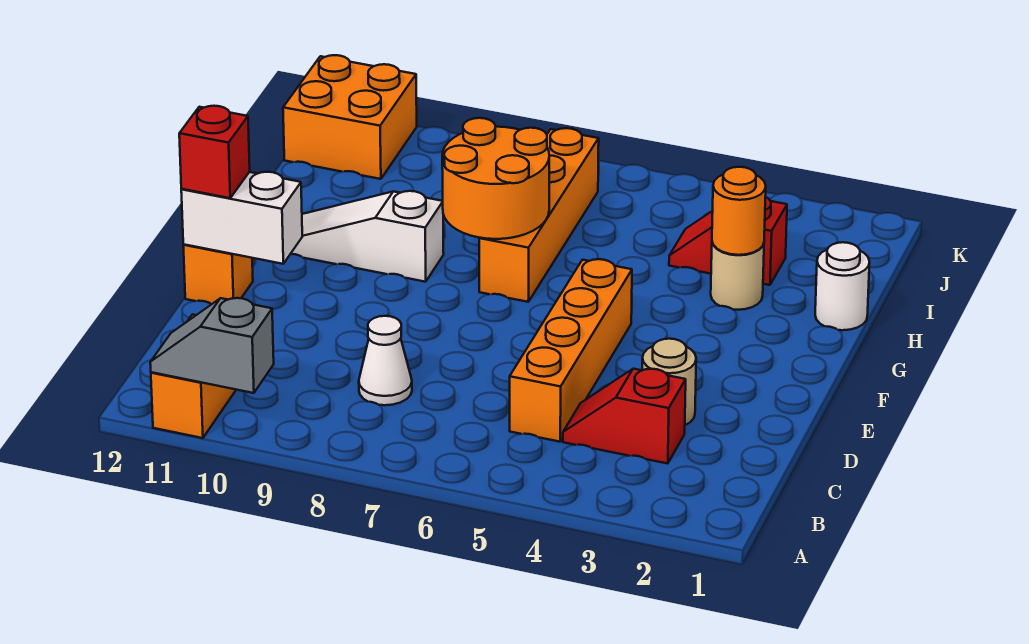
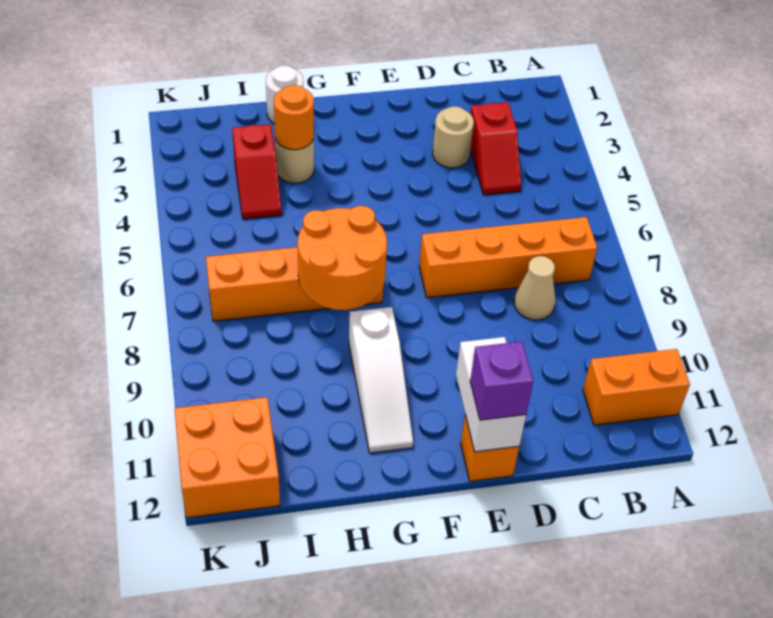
grey 1x2 slope [150,298,274,393] -> none
orange 1x4 brick [510,259,632,442] -> orange 1x4 brick moved to [419,217,597,298]
white 1x1 cone [359,316,412,405] -> tan 1x1 cone [514,256,556,320]
red 1x1 brick [179,106,250,198] -> purple 1x1 brick [470,341,534,420]

